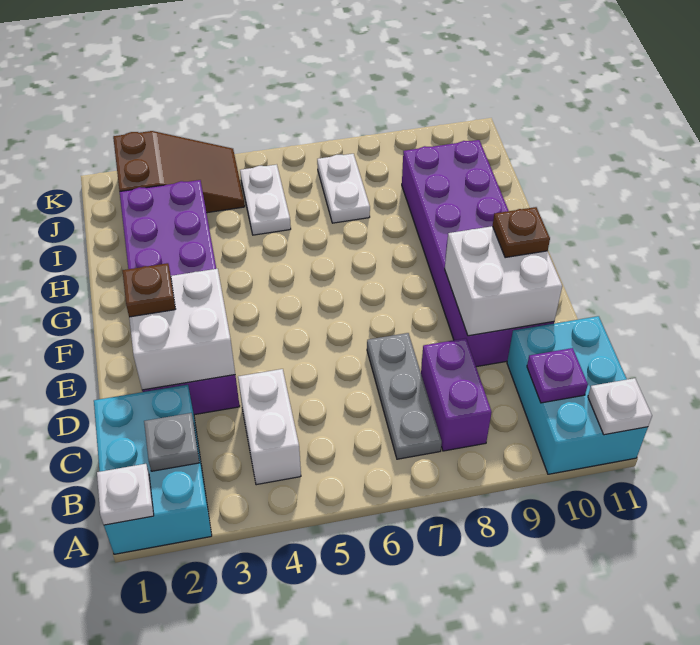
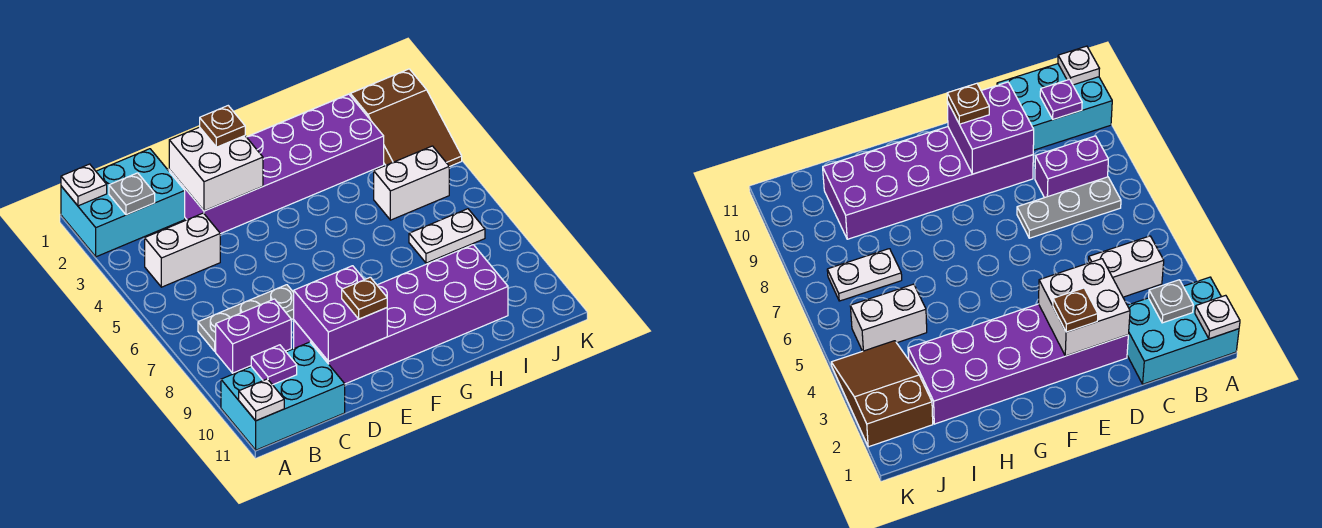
white 2x2 brick [445,226,562,336] -> purple 2x2 brick [294,266,387,361]
white 1x2 plate [240,165,291,235] -> white 1x2 brick [374,146,449,220]

